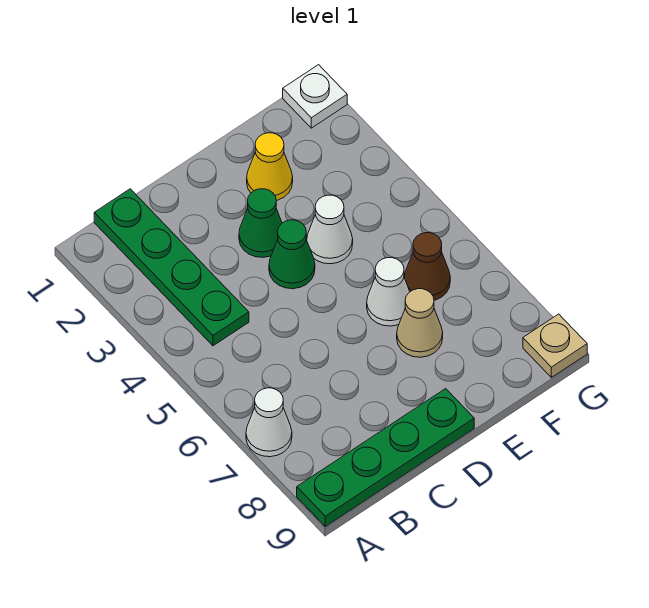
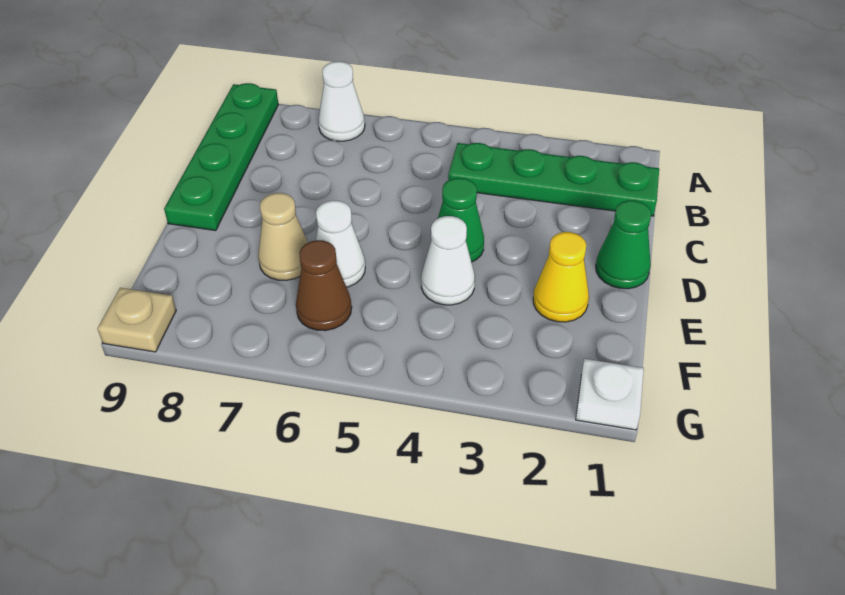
green 1x1 cone [239,189,282,257] -> green 1x1 cone moved to [596,200,651,289]

